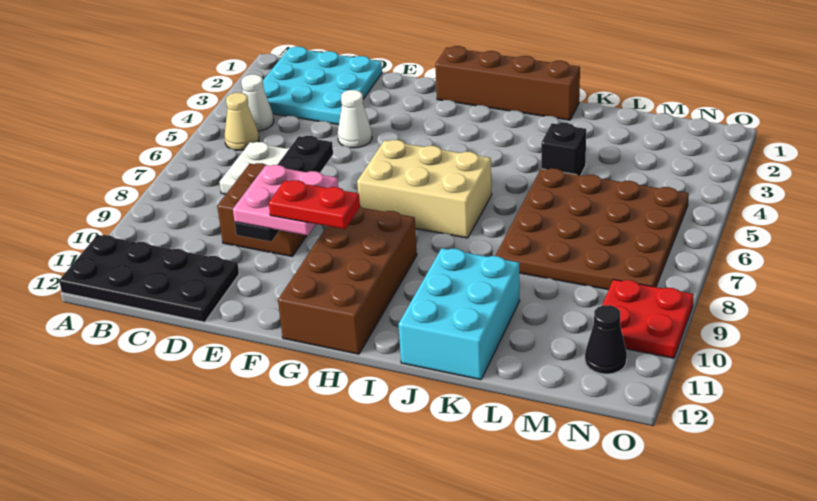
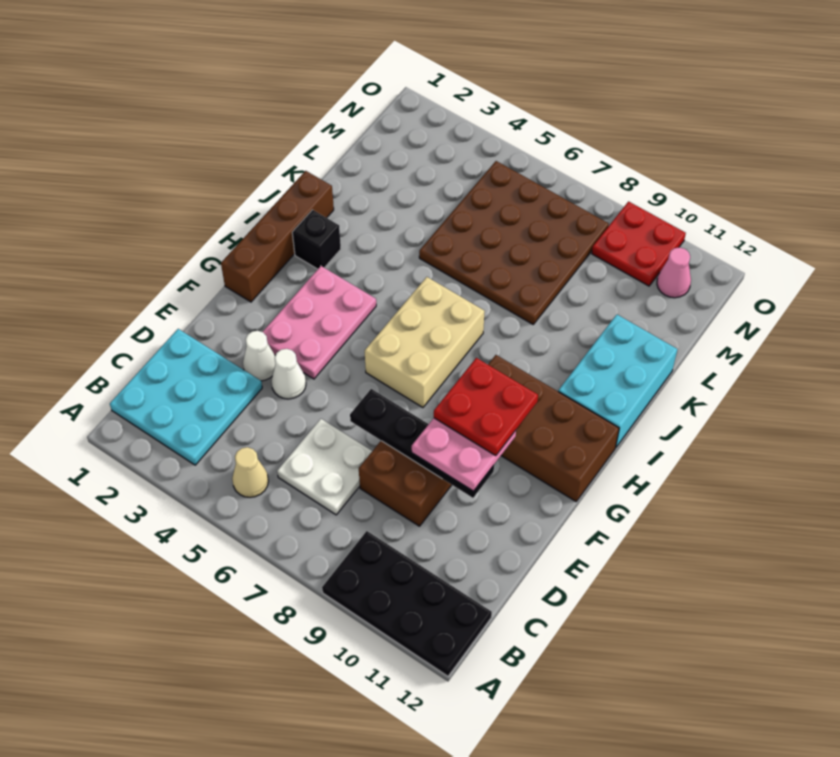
black 2x4 plate [59,235,239,322] -> black 2x4 plate turned to [322,531,492,676]
white 1x1 cone [241,74,274,131] -> white 1x1 cone moved to [243,331,275,381]
none -> pink 2x3 plate [263,266,376,379]
red 1x2 plate [269,180,360,229] -> red 2x2 plate [434,358,538,456]
cyan 2x3 brick [399,248,520,380] -> cyan 2x3 brick turned to [558,315,677,447]
black 1x1 brick [541,123,586,175] -> black 1x1 brick moved to [292,210,341,269]
black 1x1 cone [585,305,627,374] -> pink 1x1 cone [657,247,691,298]

